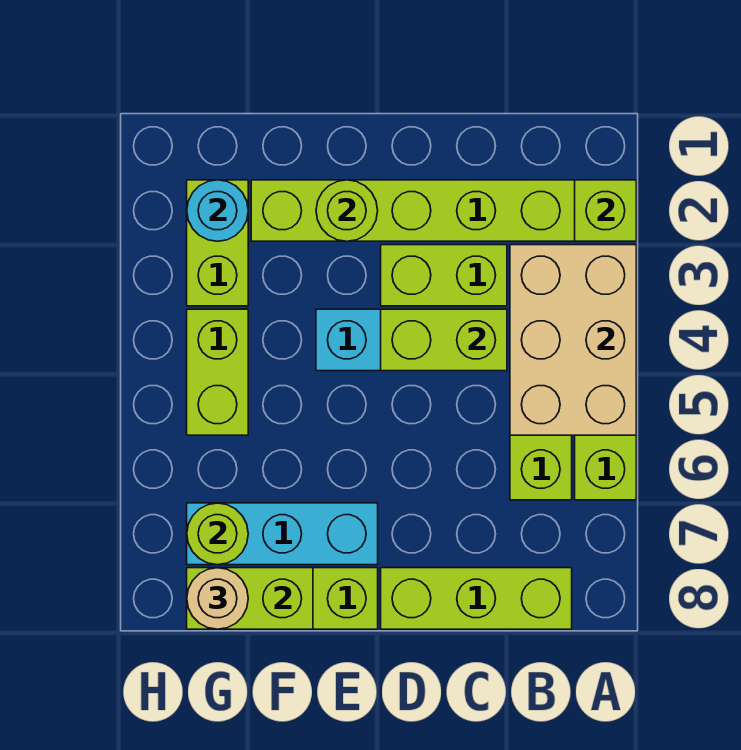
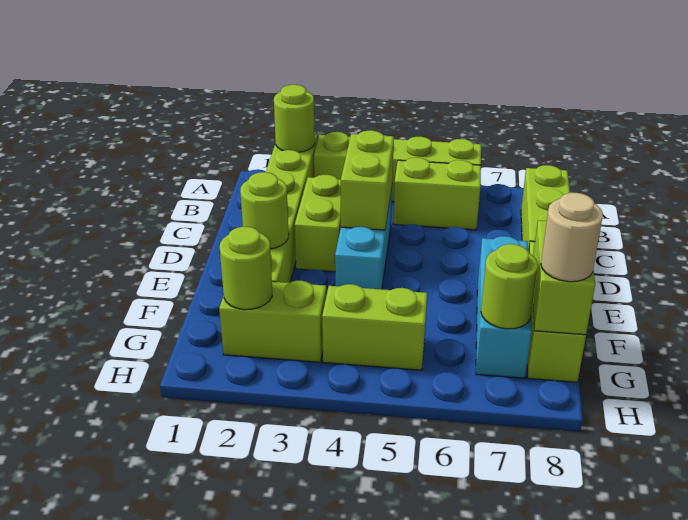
lime 1x1 brick [575,180,636,241] -> lime 1x1 round brick [274,85,315,152]
tan 2x3 brick [510,245,636,435] -> none
cyan 1x1 round brick [187,180,248,241] -> lime 1x1 round brick [220,227,272,310]

